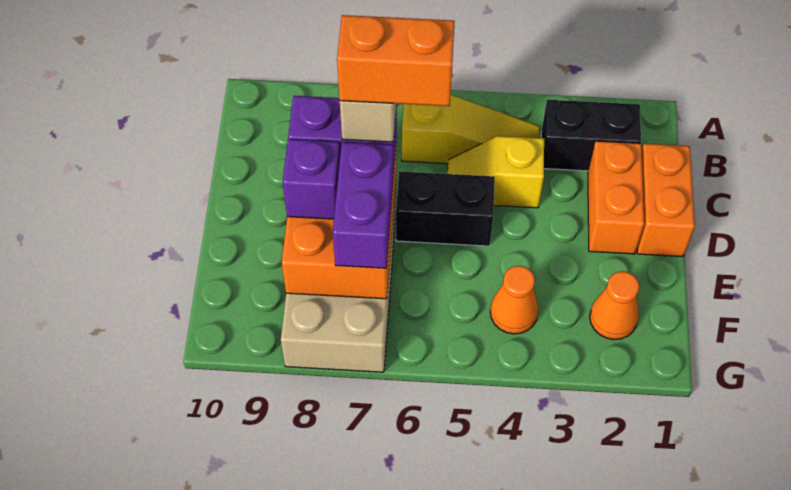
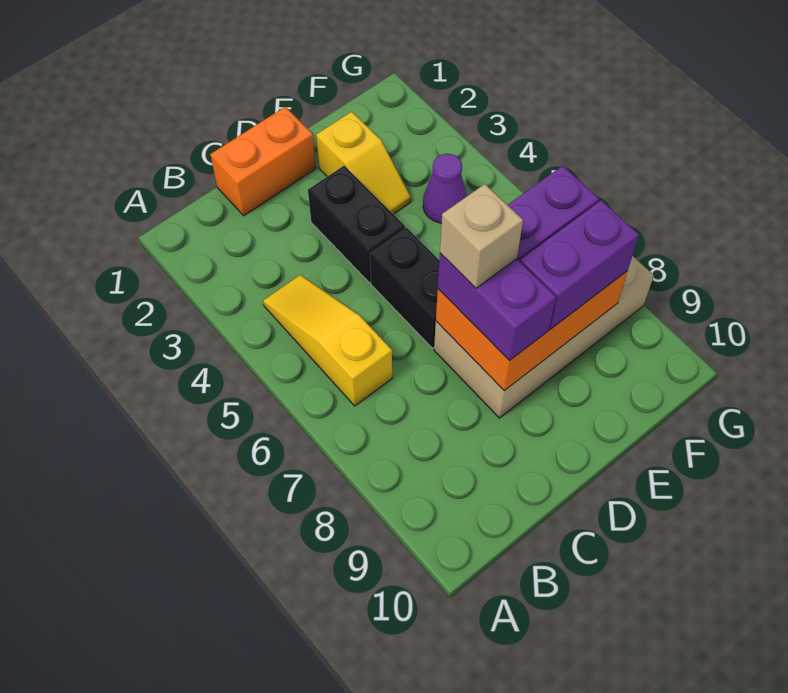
black 1x2 brick [541,100,641,171] -> black 1x2 brick moved to [308,166,405,283]
orange 1x2 brick [588,141,644,254] -> none
yellow 1x2 slope [448,136,544,208] -> yellow 1x2 slope moved to [316,112,411,214]
orange 1x2 brick [337,15,455,106] -> none
purple 1x1 brick [283,139,340,219] -> purple 1x2 brick [520,201,639,329]
orange 1x1 cone [590,271,639,339] -> none
orange 1x1 cone [490,266,538,334] -> purple 1x1 cone [423,154,467,223]

